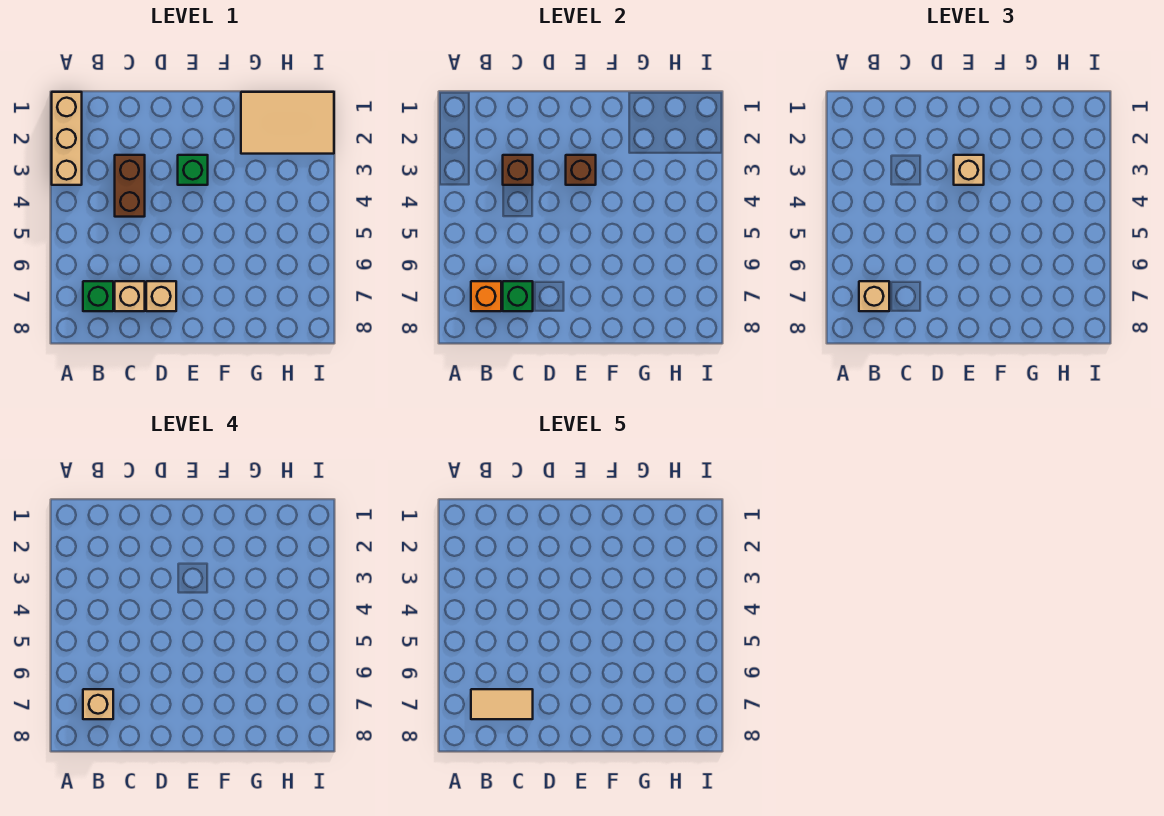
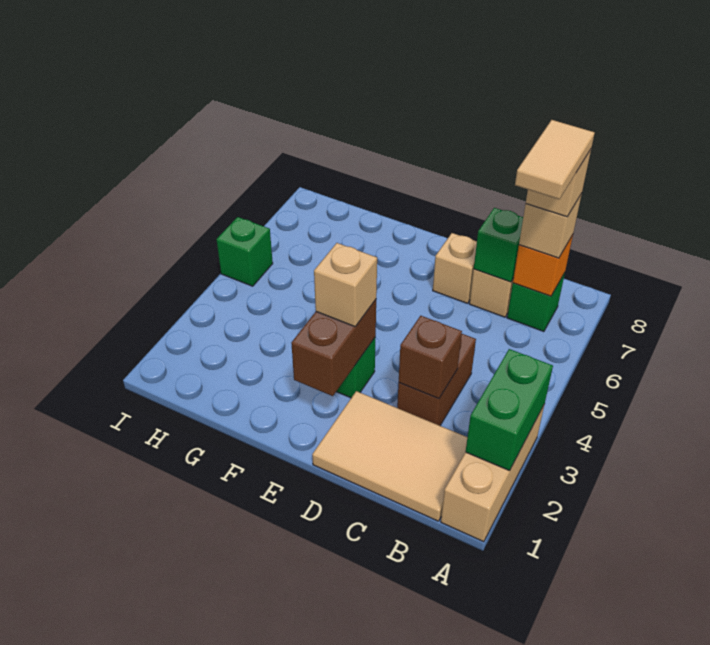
none -> green 1x2 brick [466,349,553,471]
tan 1x2 tile [471,689,533,719] -> tan 1x2 tile turned to [515,120,595,199]
brown 1x1 brick [566,155,596,185] -> brown 1x2 brick [291,300,376,396]
tan 2x3 tile [241,92,334,154] -> tan 2x3 tile moved to [312,391,467,521]
none -> green 1x1 brick [216,217,273,286]

